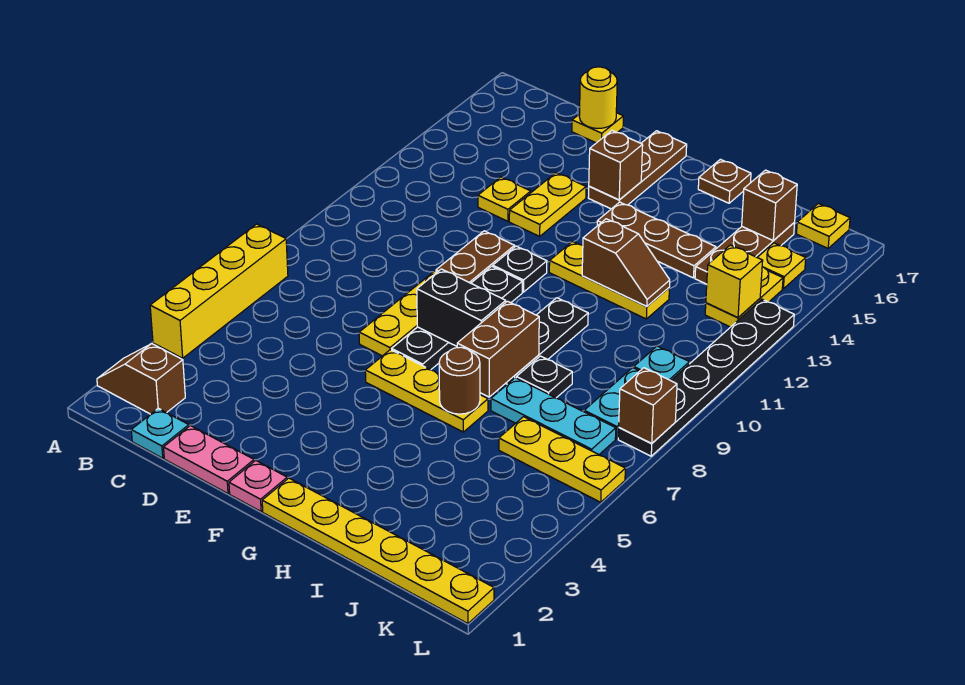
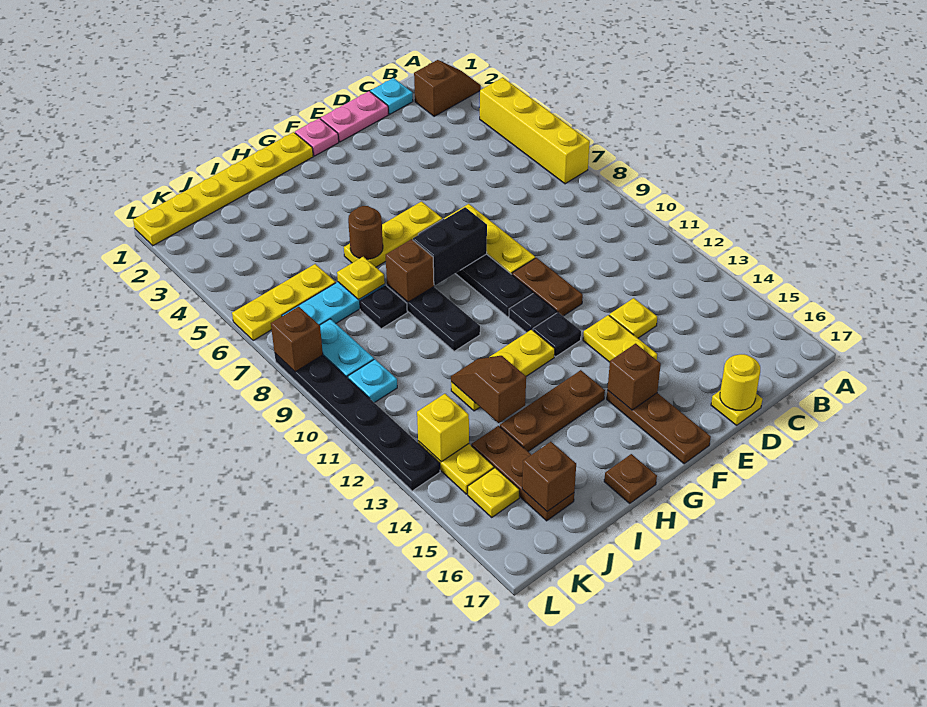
none -> black 1x1 plate [533,313,581,357]
brown 1x2 brick [457,301,539,397] -> brown 1x1 brick [386,239,434,302]
brown 1x2 slope [582,219,670,307] -> brown 1x2 slope turned to [451,356,526,423]
yellow 1x1 plate [796,204,850,248] -> yellow 1x1 plate moved to [337,257,385,300]

